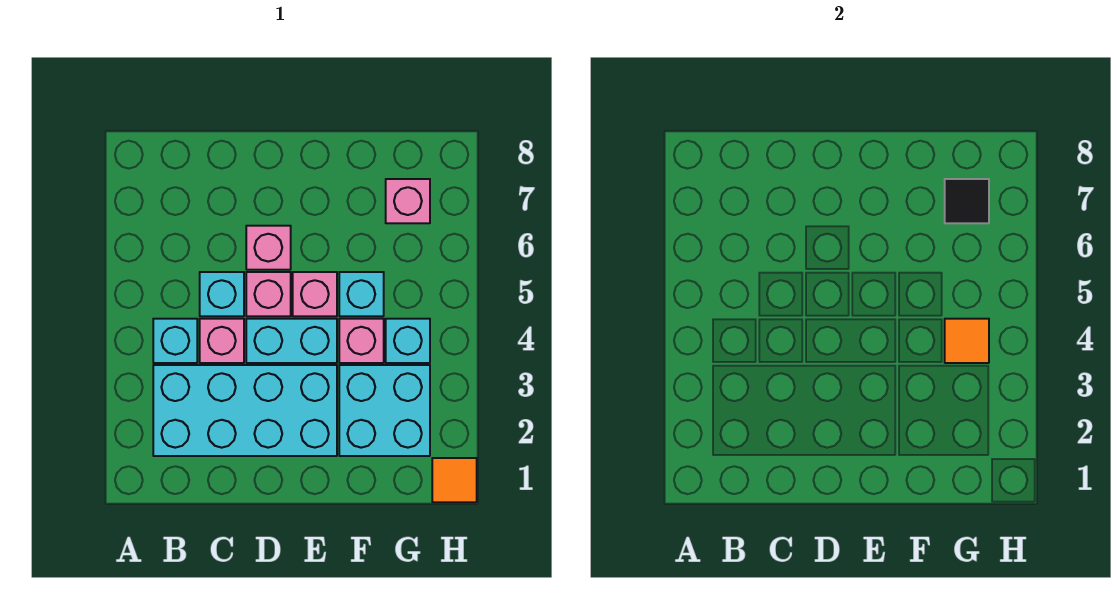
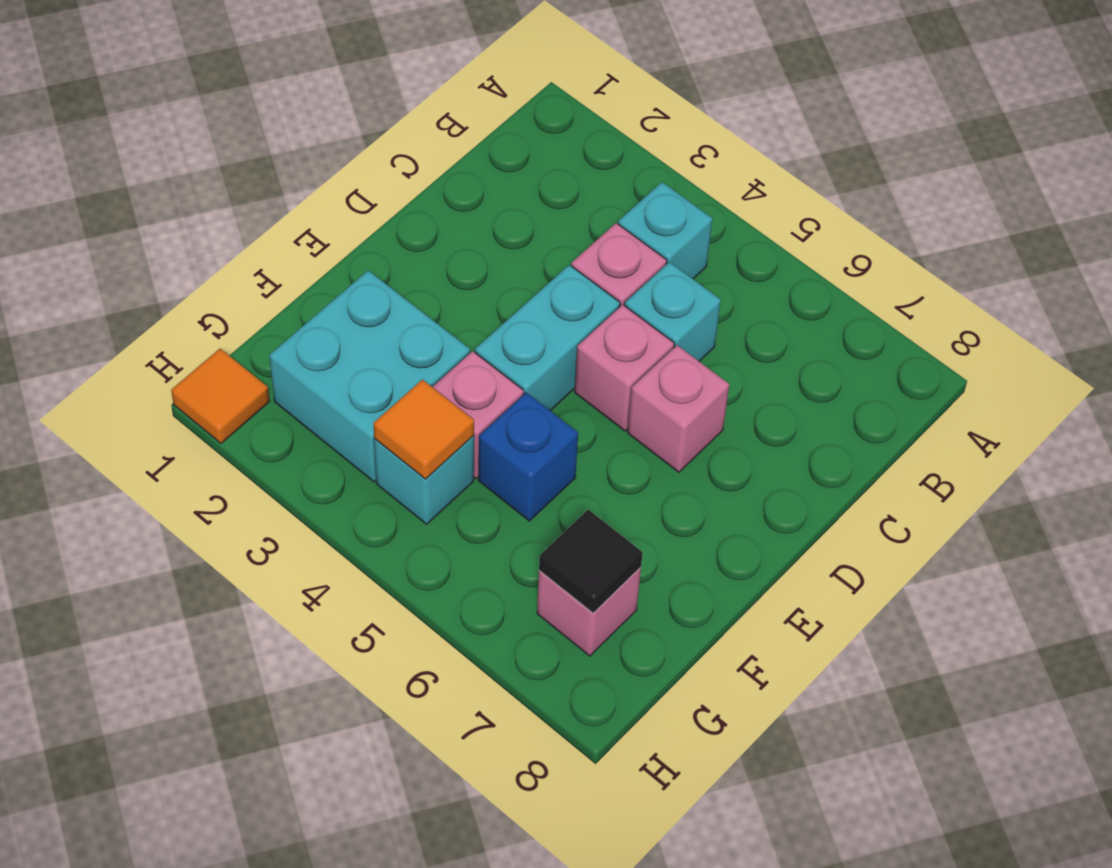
cyan 2x4 brick [153,365,337,456] -> none
pink 1x1 brick [293,272,337,316] -> none
cyan 1x1 brick [339,272,384,316] -> blue 1x1 brick [479,393,578,521]

